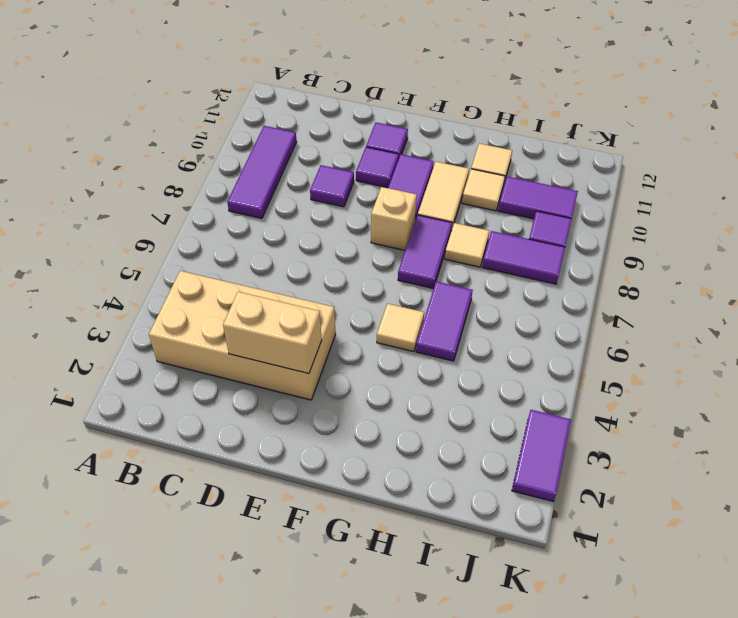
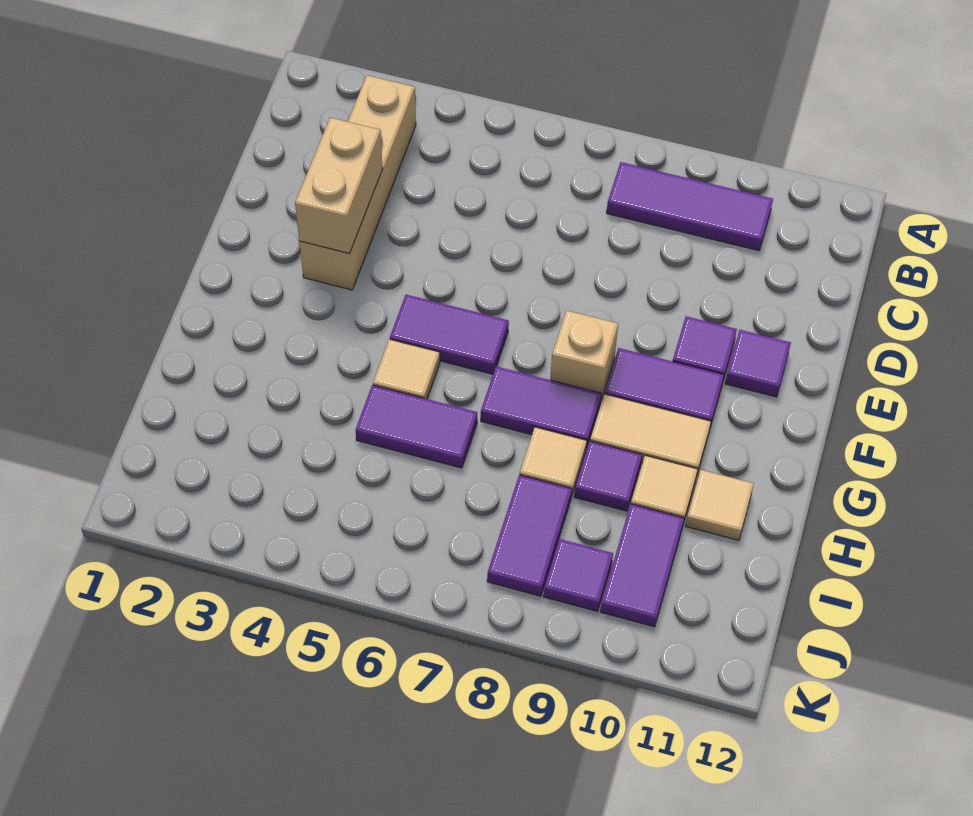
tan 2x4 brick [149,271,336,400] -> tan 1x4 brick [299,75,416,290]
purple 1x1 tile [310,165,354,207] -> purple 1x1 tile moved to [574,441,642,511]
purple 1x2 tile [512,410,571,502] -> purple 1x2 tile moved to [390,295,509,374]

